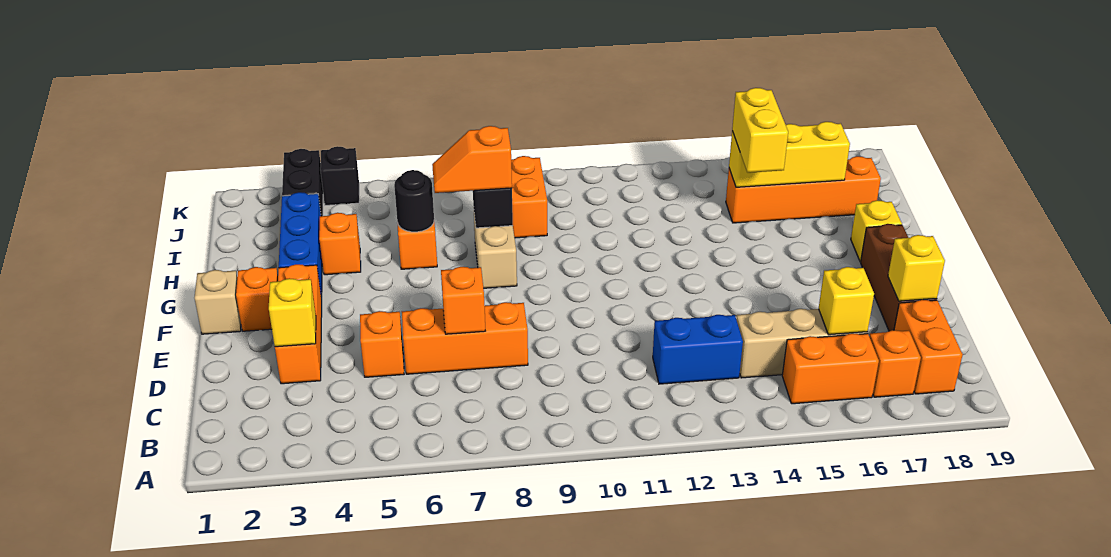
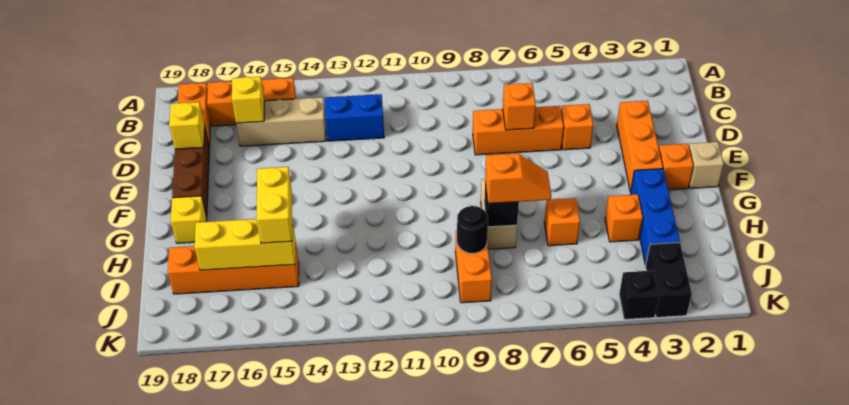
yellow 1x1 brick [269,278,316,347] -> none
black 1x1 round brick [394,170,434,232] -> black 1x1 round brick moved to [457,206,488,254]

